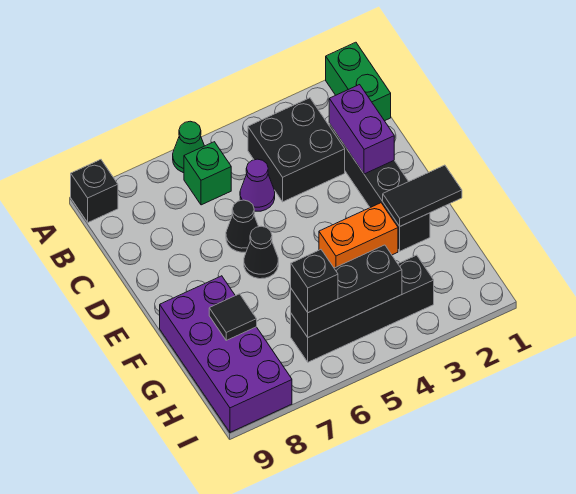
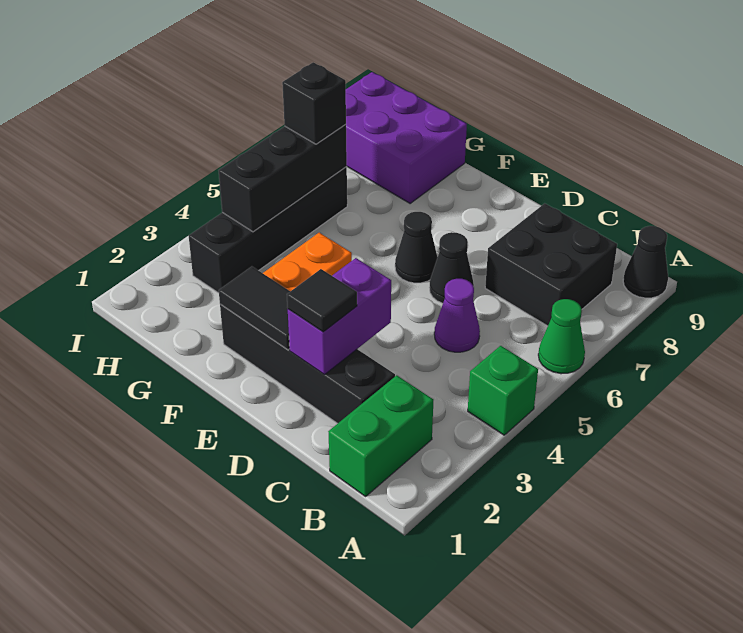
green 1x2 brick [326,42,391,121] -> green 1x2 brick turned to [328,375,433,496]
black 1x1 brick [71,160,118,222] -> black 1x1 cone [623,226,668,298]
black 2x2 brick [248,98,345,202] -> black 2x2 brick moved to [485,203,617,326]
green 1x1 brick [184,142,231,205] -> green 1x1 brick moved to [468,346,538,435]
purple 1x2 brick [329,85,394,174] -> purple 1x2 brick turned to [288,258,391,375]
black 1x2 tile [383,165,462,226] -> black 1x2 tile turned to [219,266,290,350]
purple 2x4 brick [160,276,292,432] -> purple 2x3 brick [346,72,467,203]
black 1x1 tile [209,294,257,340] -> black 1x1 tile moved to [287,269,357,332]

